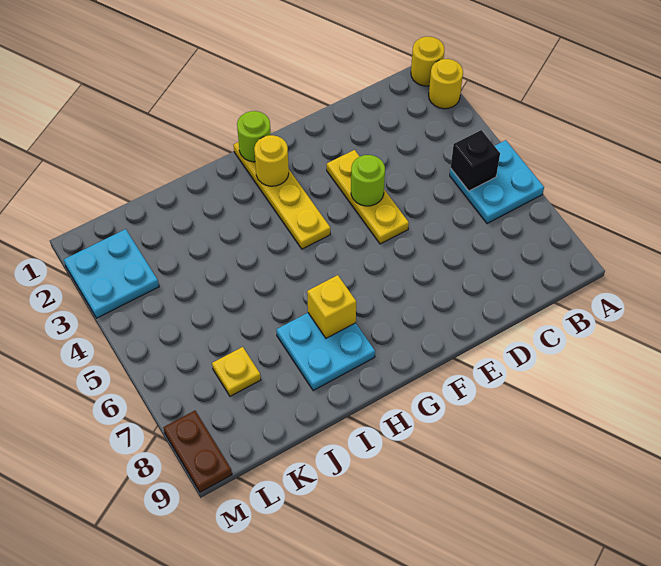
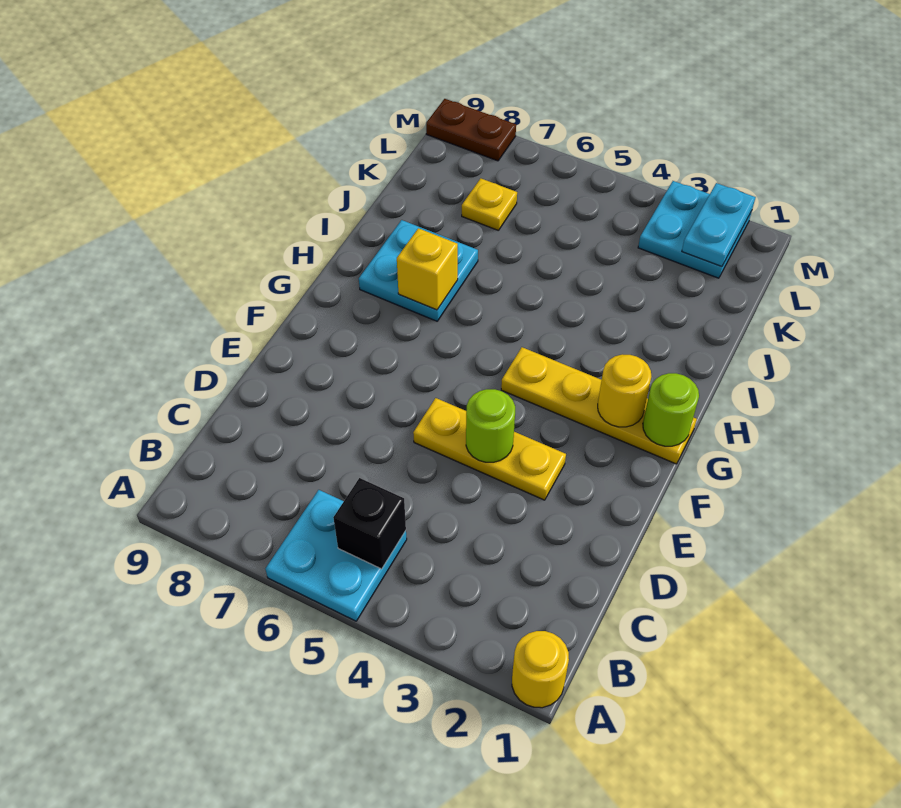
yellow 1x1 round brick [429,59,463,109] -> none
none -> cyan 1x2 plate [682,183,756,266]

